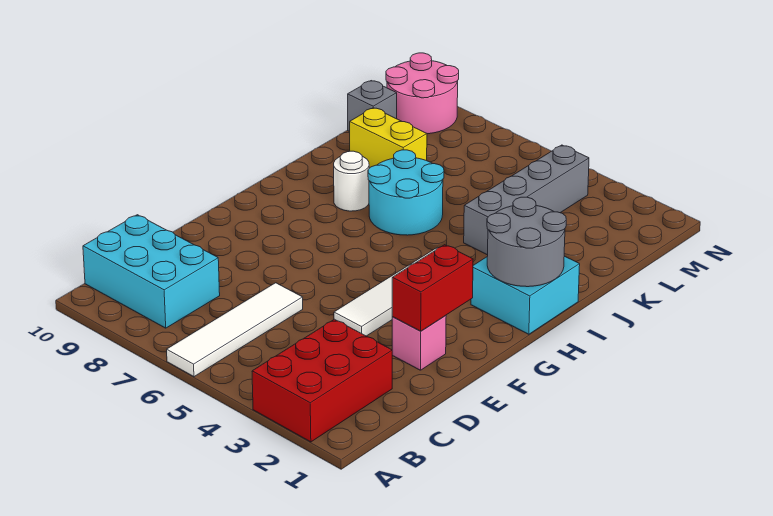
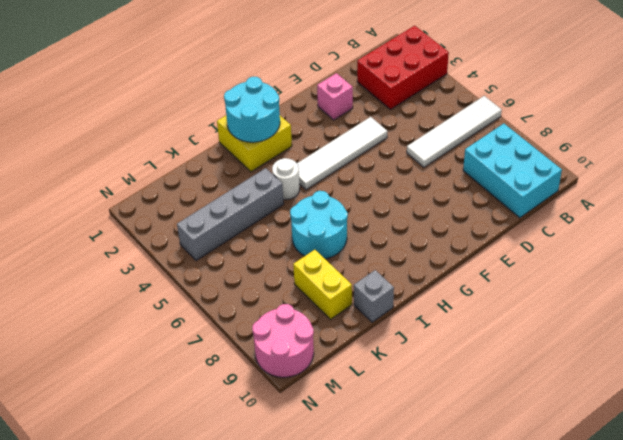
red 1x2 brick [392,245,473,331] -> none
cyan 2x2 brick [471,256,580,334] -> yellow 2x2 brick [217,116,292,172]
grey 2x2 round brick [487,197,566,287] -> cyan 2x2 round brick [224,77,280,142]
white 1x1 round brick [334,151,369,211] -> white 1x1 round brick moved to [272,158,300,200]
grey 1x1 brick [348,81,397,132] -> grey 1x1 brick moved to [354,270,394,322]

